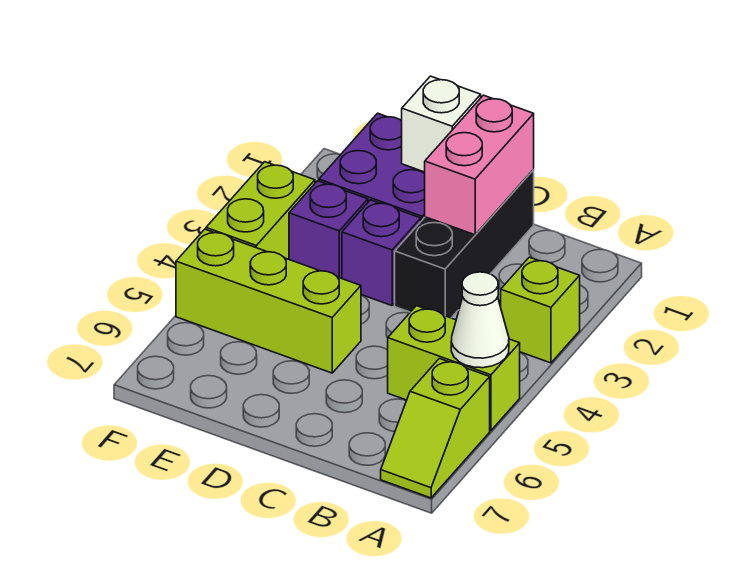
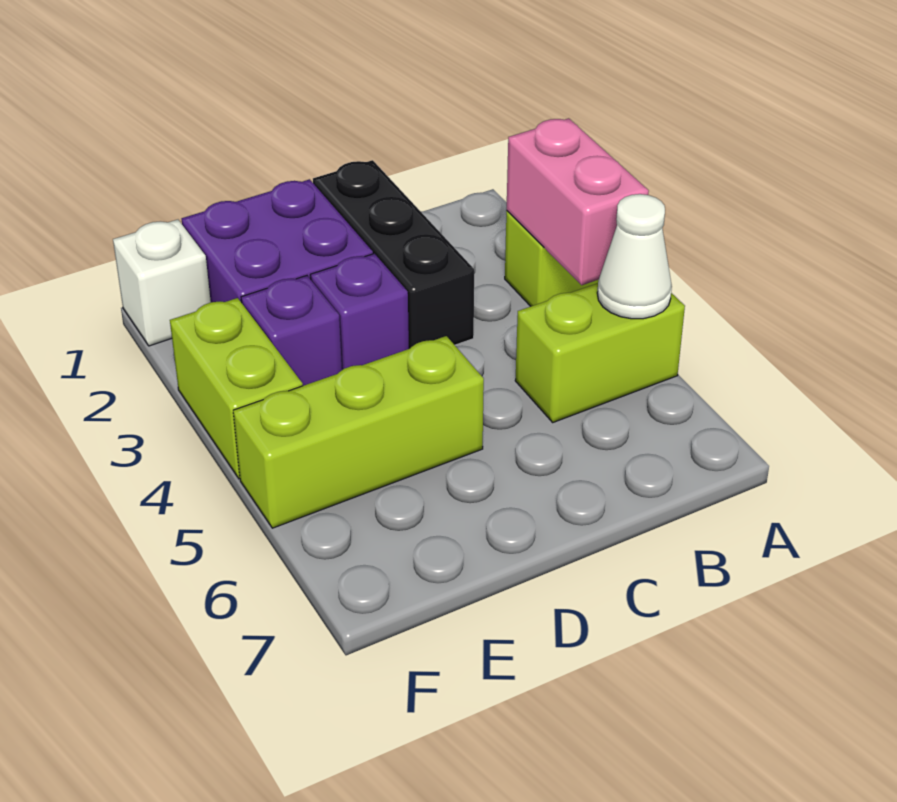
lime 1x2 slope [381,359,490,498] -> none
pink 1x2 brick [425,95,534,235] -> pink 1x2 brick moved to [507,118,649,285]
white 1x1 brick [402,76,481,172] -> white 1x1 brick moved to [113,220,211,346]

